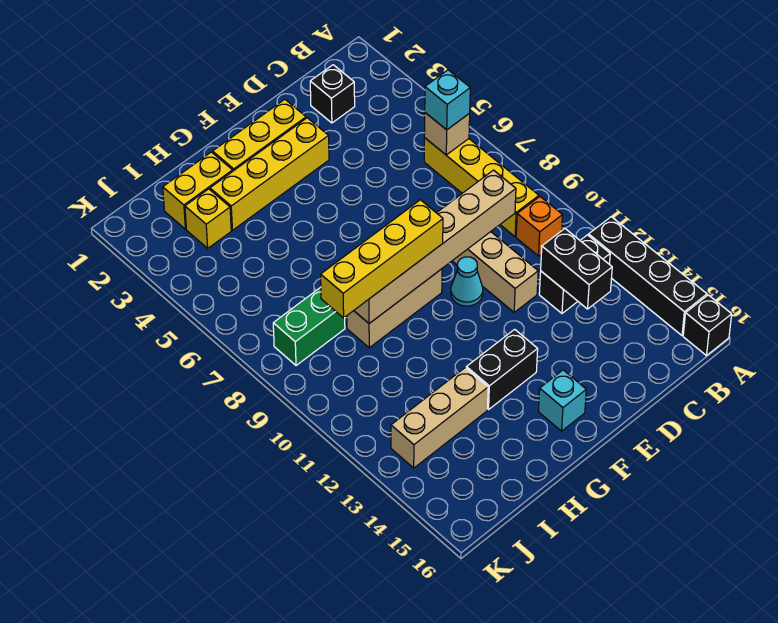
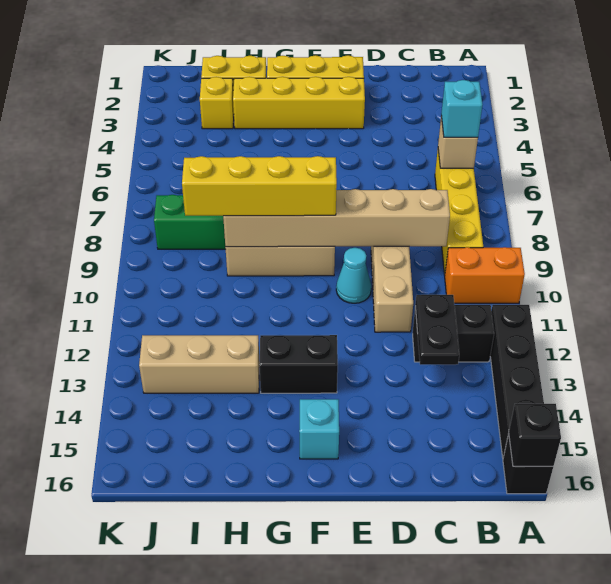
orange 1x1 brick [516,197,562,256] -> orange 1x2 brick [445,247,525,303]
black 1x1 brick [310,65,355,123] -> black 1x1 brick moved to [509,404,561,466]
black 1x2 brick [541,229,612,309] -> black 1x2 plate [415,295,459,365]

